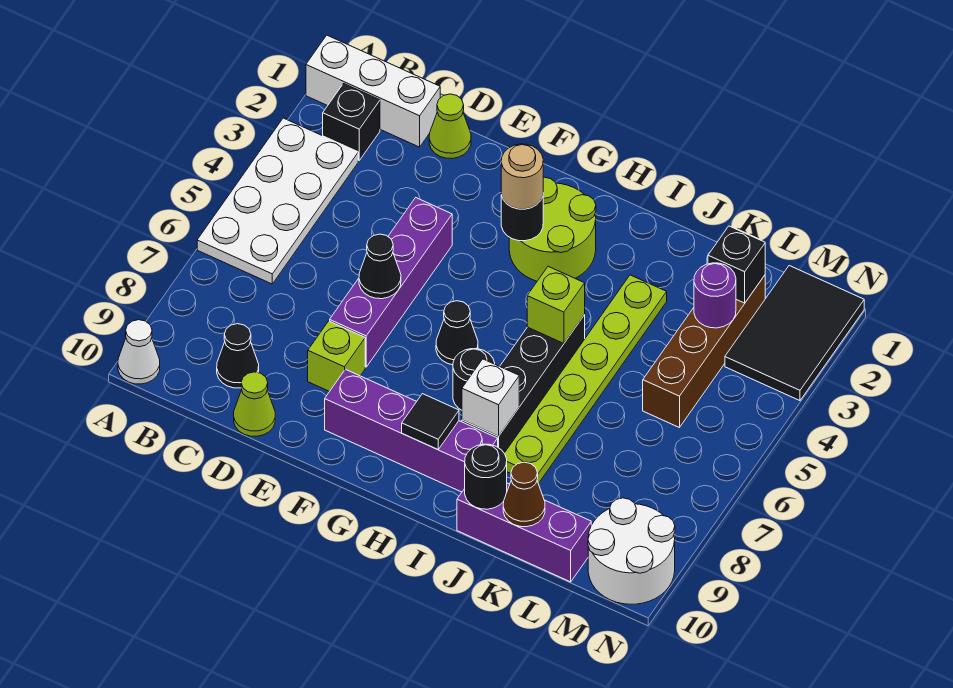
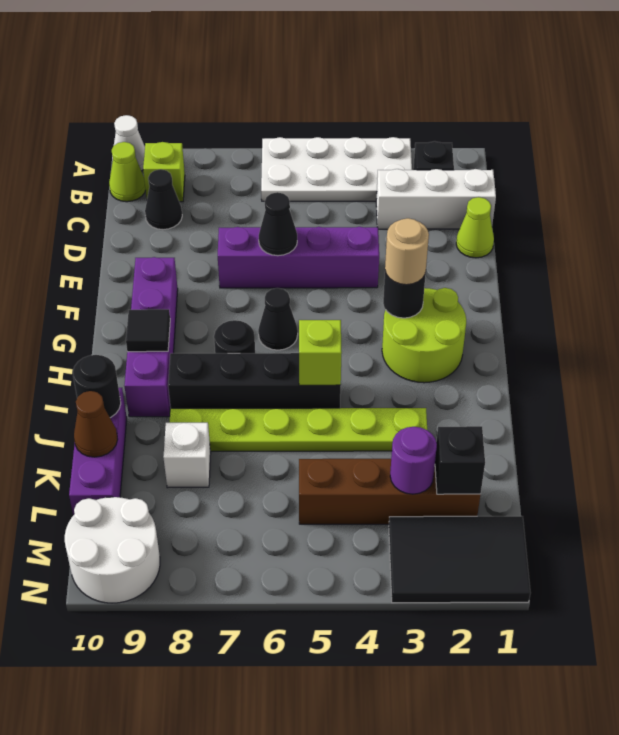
white 1x3 brick [306,35,440,147] -> white 1x3 brick turned to [376,169,496,229]
lime 1x1 cone [234,372,275,436] -> lime 1x1 cone moved to [109,142,146,202]
lime 1x1 brick [308,321,365,392] -> lime 1x1 brick moved to [143,142,185,202]
white 1x1 brick [462,359,519,436] -> white 1x1 brick moved to [163,423,211,488]

